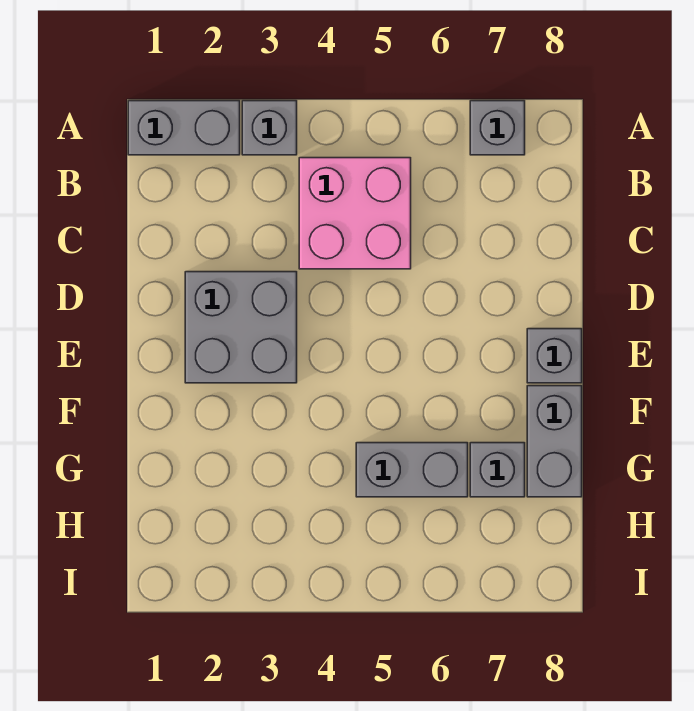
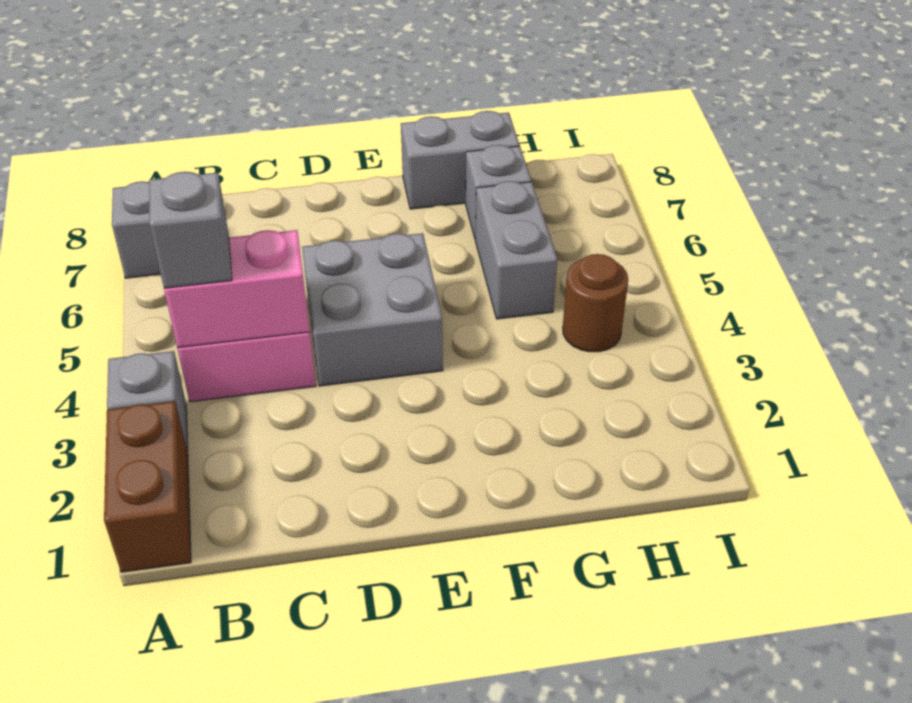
grey 1x2 brick [128,101,240,155] -> brown 1x2 brick [104,401,191,572]
none -> pink 1x2 brick [164,230,310,348]
grey 2x2 brick [185,272,297,383] -> grey 2x2 brick moved to [302,233,443,386]
grey 1x1 brick [527,329,582,383] -> grey 1x1 brick moved to [149,172,232,288]
none -> brown 1x1 round brick [563,254,628,352]

